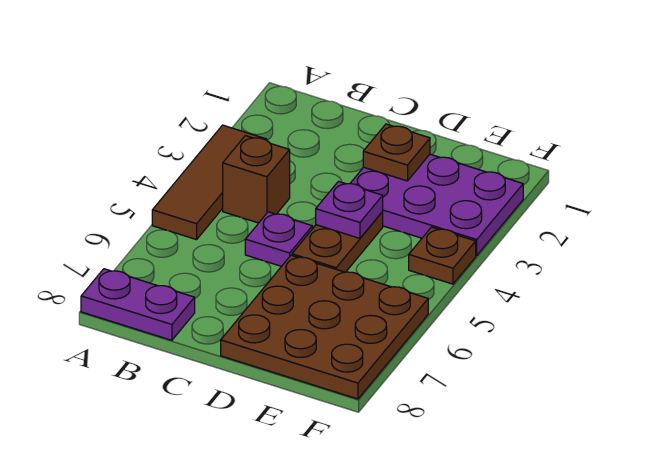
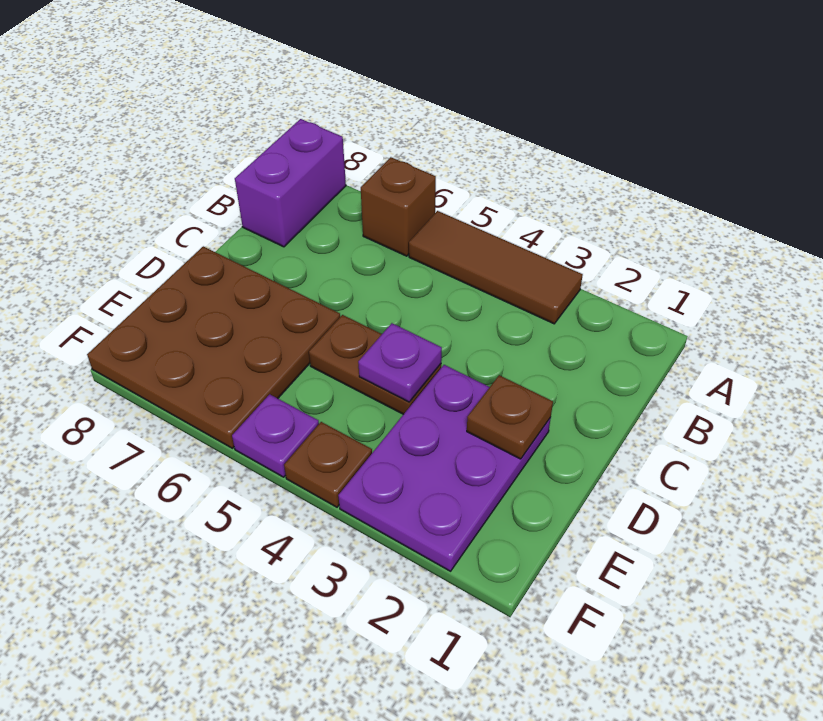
purple 1x2 plate [81,269,195,340] -> purple 1x2 brick [235,119,346,247]
brown 1x1 brick [223,136,290,223] -> brown 1x1 brick moved to [361,157,436,256]
purple 1x1 plate [245,212,312,266] -> purple 1x1 plate moved to [232,394,319,477]

